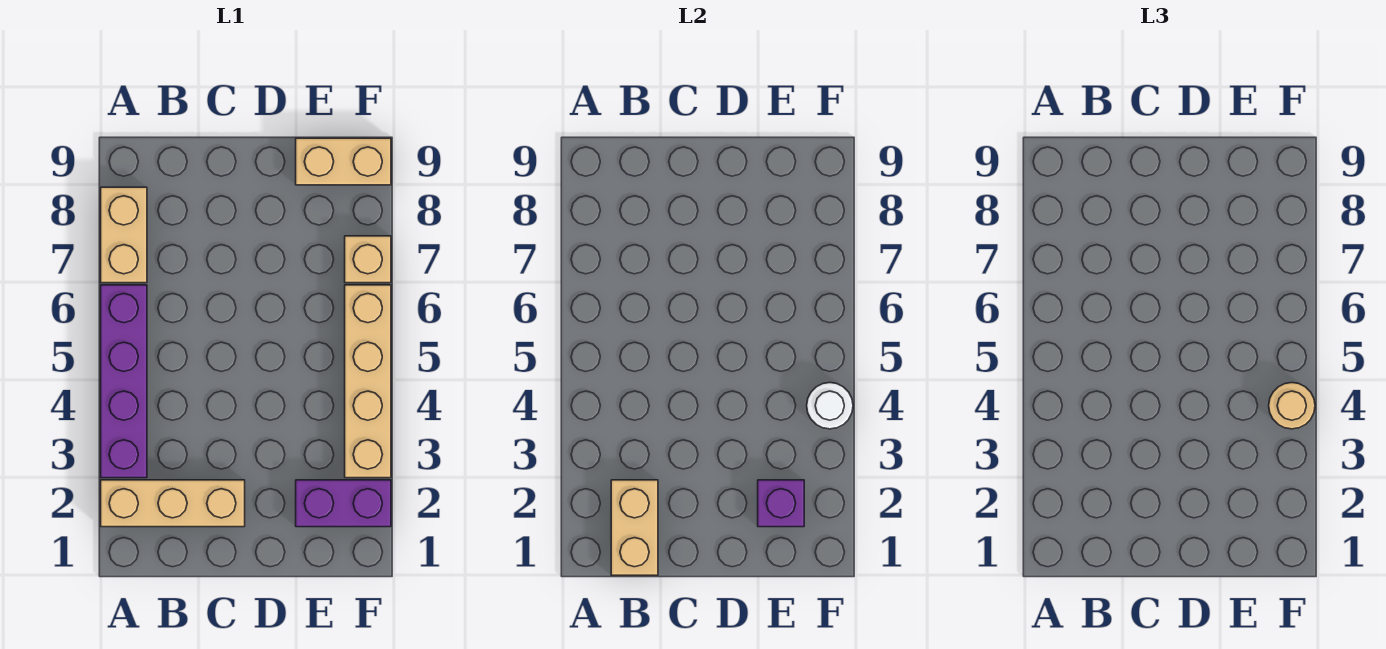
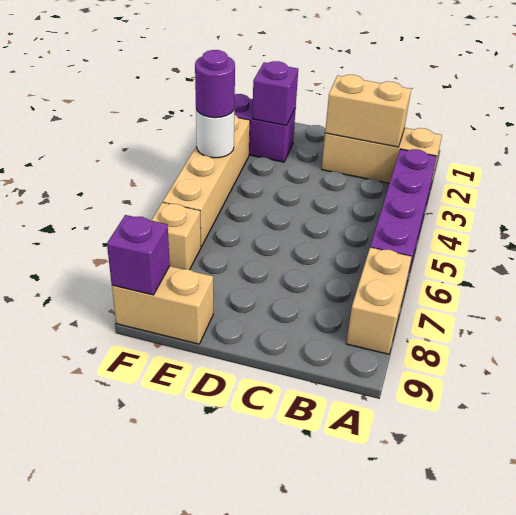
tan 1x2 brick [611,480,658,575] -> tan 1x2 brick turned to [325,75,411,147]
tan 1x1 round brick [1269,383,1315,429] -> purple 1x1 round brick [195,50,235,118]
none -> purple 1x1 brick [107,215,170,295]

